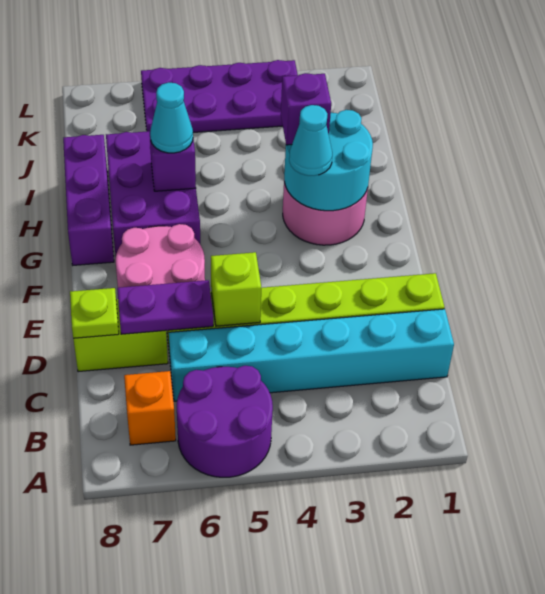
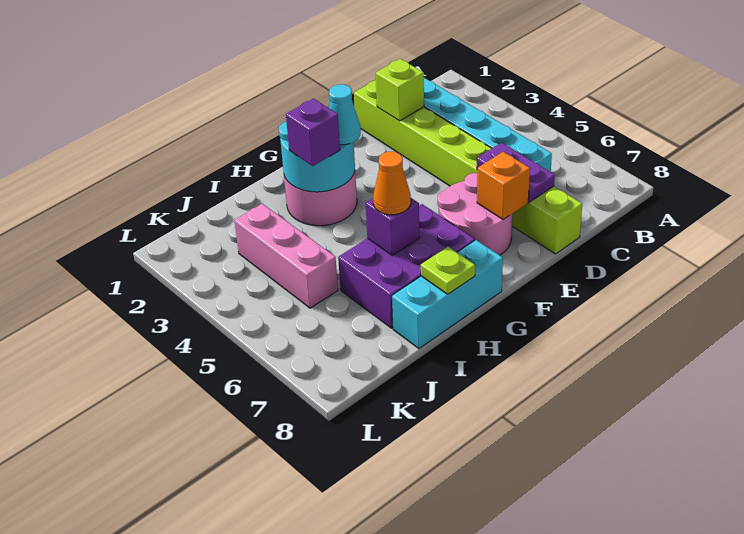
purple 2x2 round brick [177,366,273,477] -> none
orange 1x1 brick [124,371,176,445] -> orange 1x1 brick moved to [477,152,530,220]
lime 1x1 brick [211,252,261,326] -> lime 1x1 brick moved to [376,59,424,121]
lime 1x1 plate [70,288,119,338] -> lime 1x1 plate moved to [421,247,475,294]
purple 1x3 brick [63,135,114,265] -> cyan 1x3 brick [392,240,503,349]
cyan 1x1 cone [150,83,193,153] -> orange 1x1 cone [373,152,411,215]
none -> pink 1x3 brick [234,204,338,308]
purple 2x4 plate [141,60,298,132] -> none

